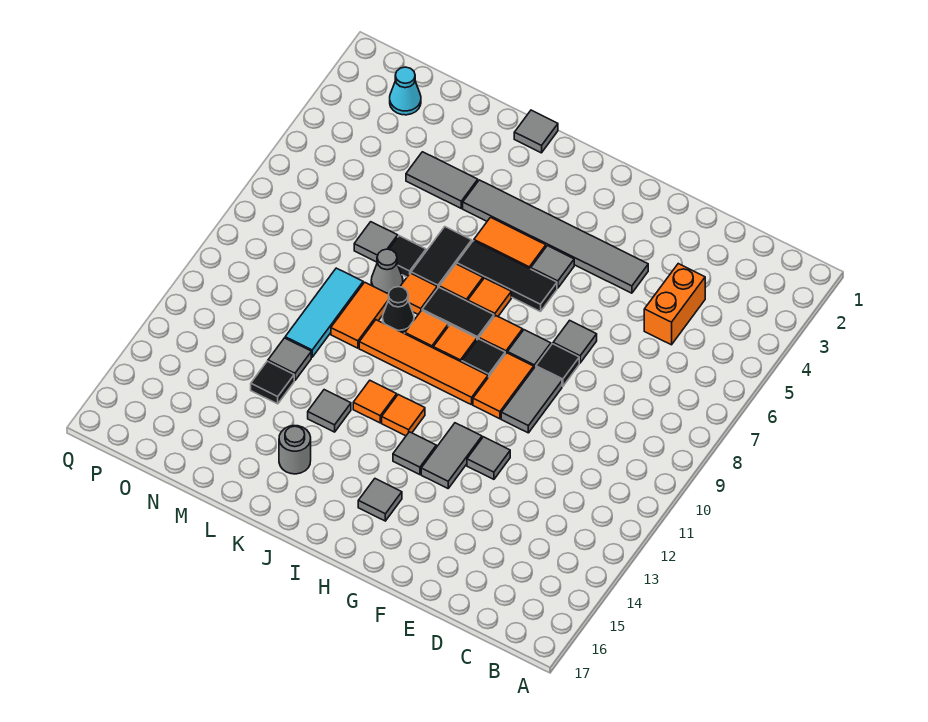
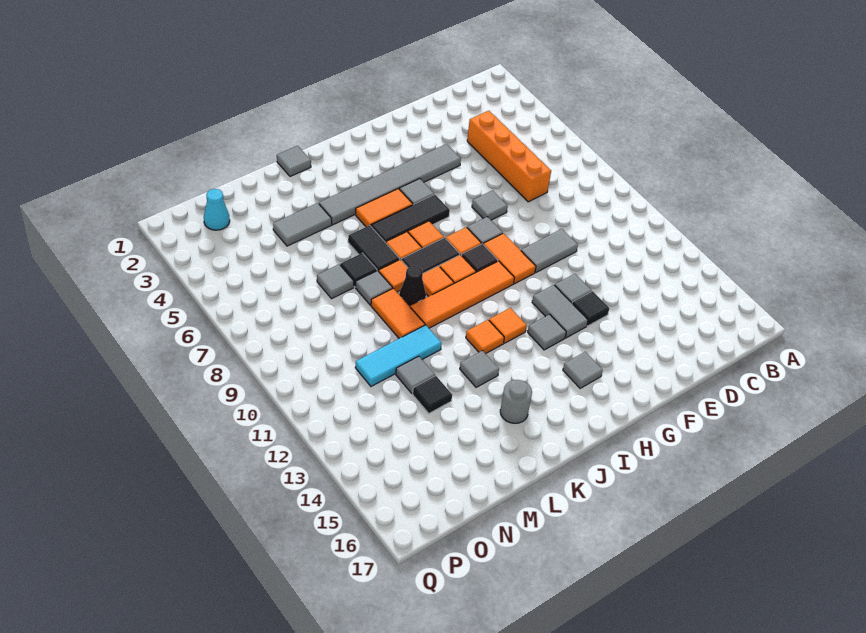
orange 1x2 brick [644,264,705,345] -> orange 1x4 brick [467,111,551,202]
black 1x1 tile [536,344,579,386] -> black 1x1 tile moved to [572,291,609,326]
grey 1x2 tile [501,367,562,433] -> grey 1x2 tile turned to [521,229,578,272]
grey 1x1 cone [371,249,403,294] -> grey 1x1 tile [356,271,393,305]
cyan 1x3 tile [285,268,363,357] -> cyan 1x3 tile turned to [355,325,442,386]

